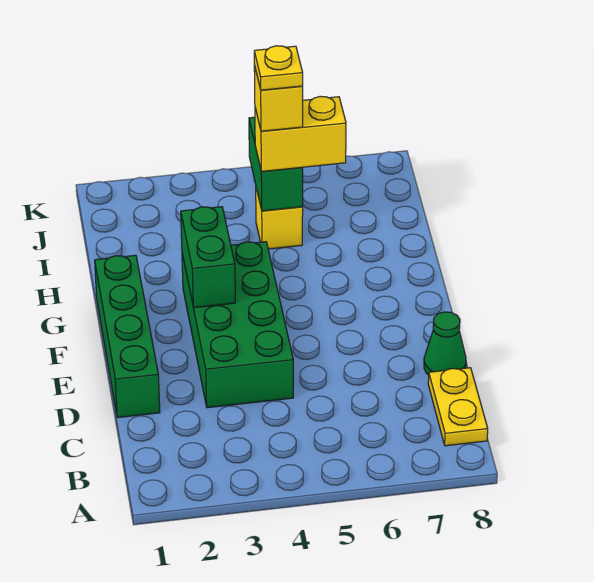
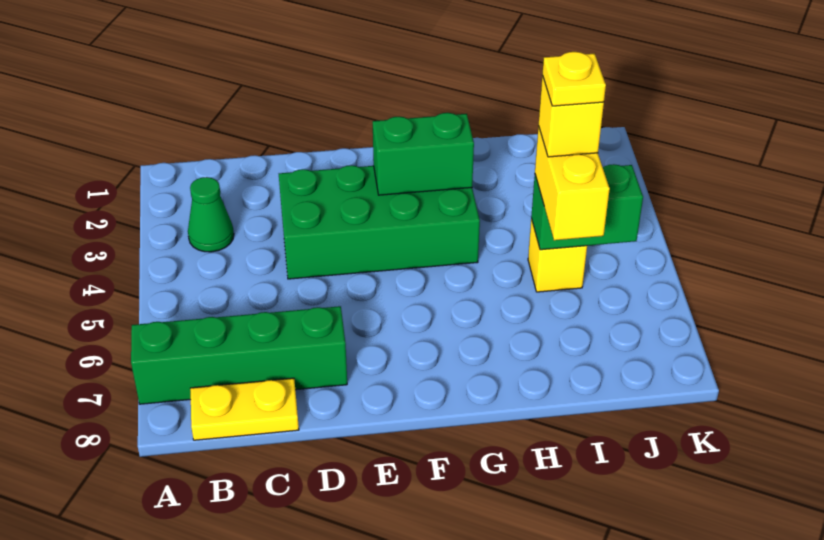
green 1x4 brick [95,255,160,418] -> green 1x4 brick moved to [131,306,347,404]
green 1x1 cone [424,312,466,375] -> green 1x1 cone moved to [188,177,234,252]

